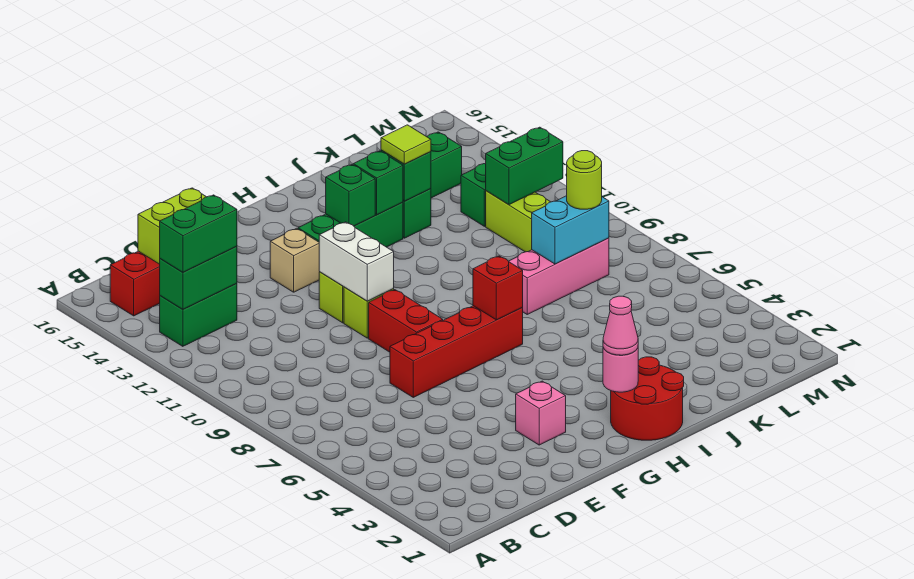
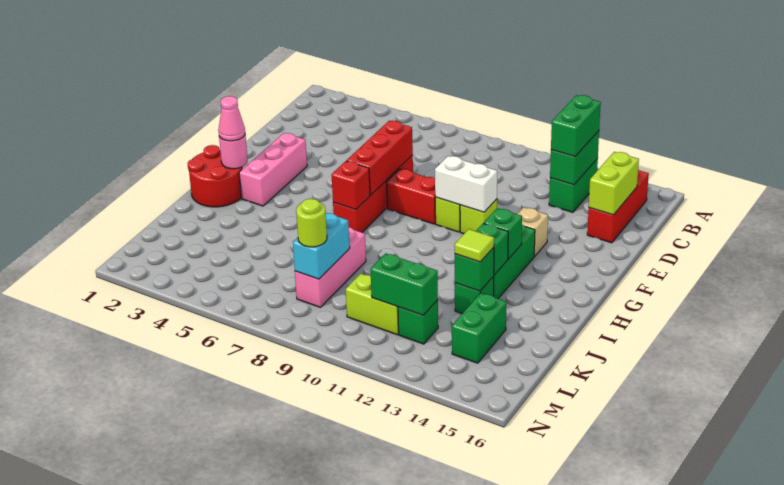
none -> red 1x3 brick [347,121,413,195]
pink 1x1 brick [516,381,566,445] -> pink 1x3 brick [239,133,307,206]
green 1x2 brick [485,127,563,205] -> green 1x2 brick turned to [370,253,438,315]

